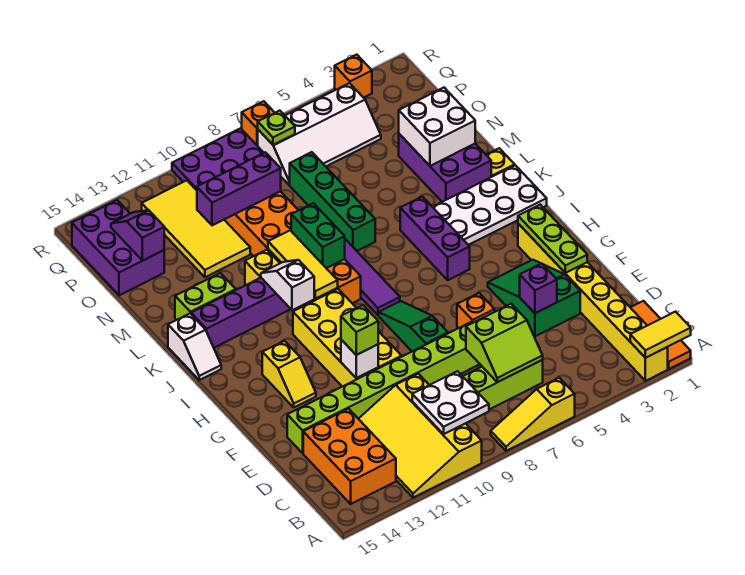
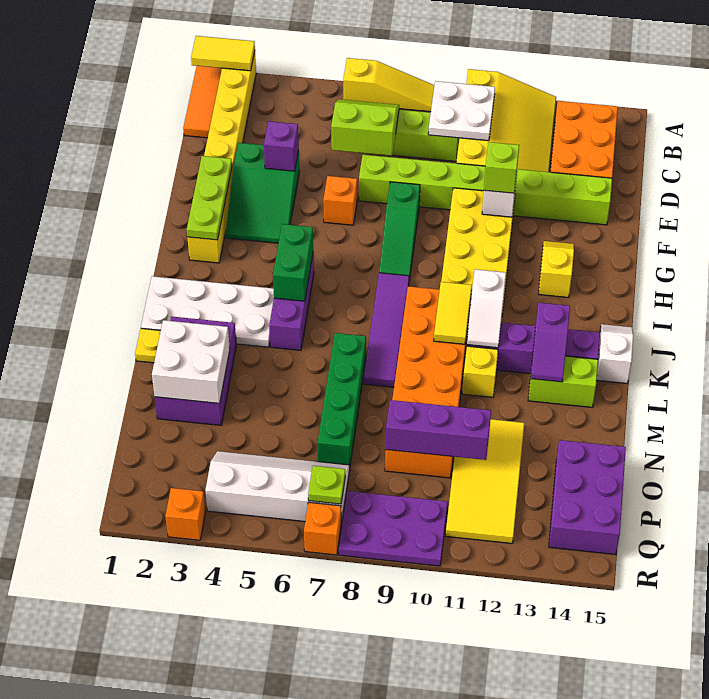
yellow 1x3 tile [268,230,338,299] -> yellow 1x2 tile [434,282,472,344]
green 1x2 brick [291,203,345,268] -> green 1x2 brick moved to [273,224,313,301]
purple 1x2 slope [111,210,164,261] -> purple 1x2 slope moved to [531,303,570,382]

